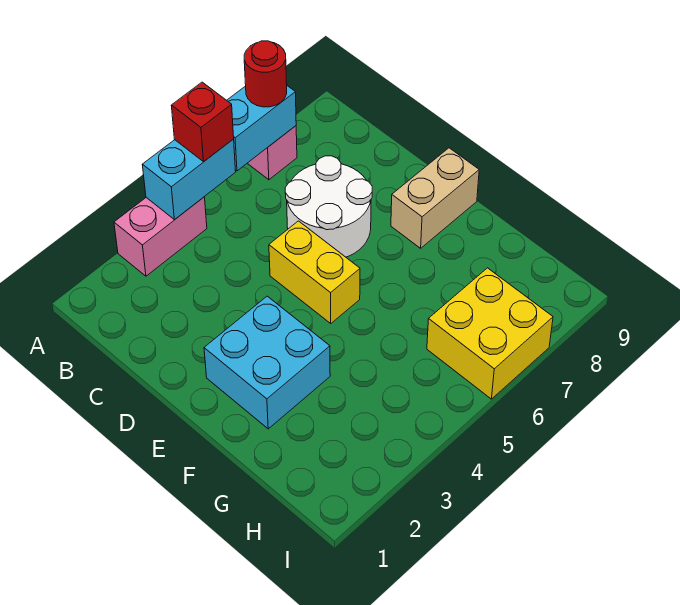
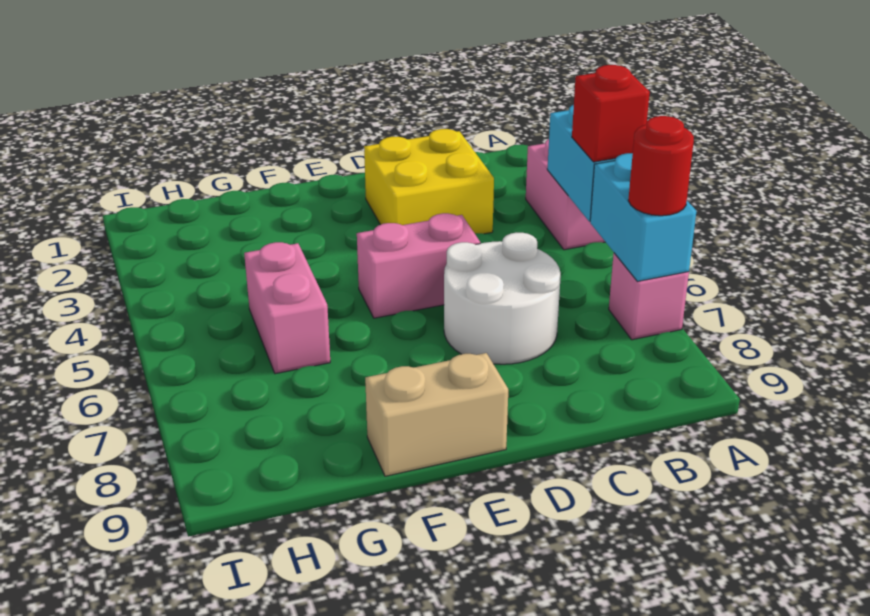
yellow 1x2 brick [269,221,360,323] -> pink 1x2 brick [357,213,480,318]
cyan 2x2 brick [204,296,330,429] -> none
tan 1x2 brick [391,148,479,248] -> tan 1x2 brick turned to [365,353,508,476]
none -> pink 1x2 brick [244,242,330,374]
yellow 2x2 brick [427,268,553,399] -> yellow 2x2 brick moved to [364,129,494,234]

